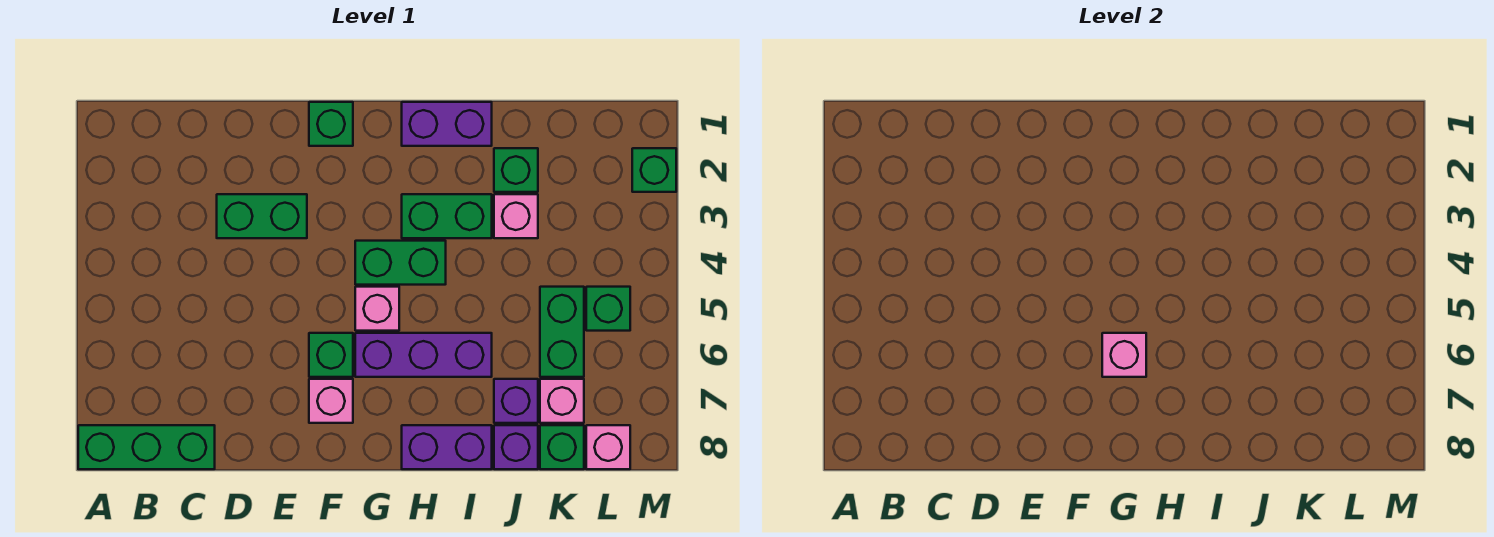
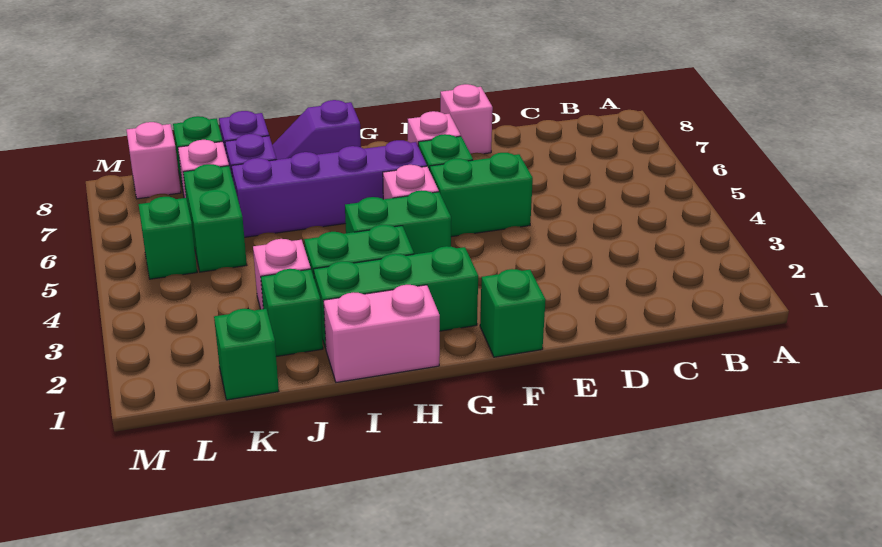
green 1x3 brick [78,425,215,469] -> green 1x3 brick moved to [314,246,478,348]
green 1x2 brick [217,194,307,238] -> green 1x2 brick moved to [430,153,533,237]
purple 1x3 brick [355,333,492,377] -> purple 1x4 brick [231,140,427,237]
pink 1x1 brick [1102,333,1146,377] -> pink 1x1 brick moved to [440,84,493,154]
purple 1x2 brick [402,102,492,146] -> pink 1x2 brick [323,285,440,382]
purple 1x2 brick [402,425,492,469] -> purple 1x2 slope [272,100,361,160]
green 1x1 brick [632,148,676,192] -> green 1x1 brick moved to [214,309,279,400]

